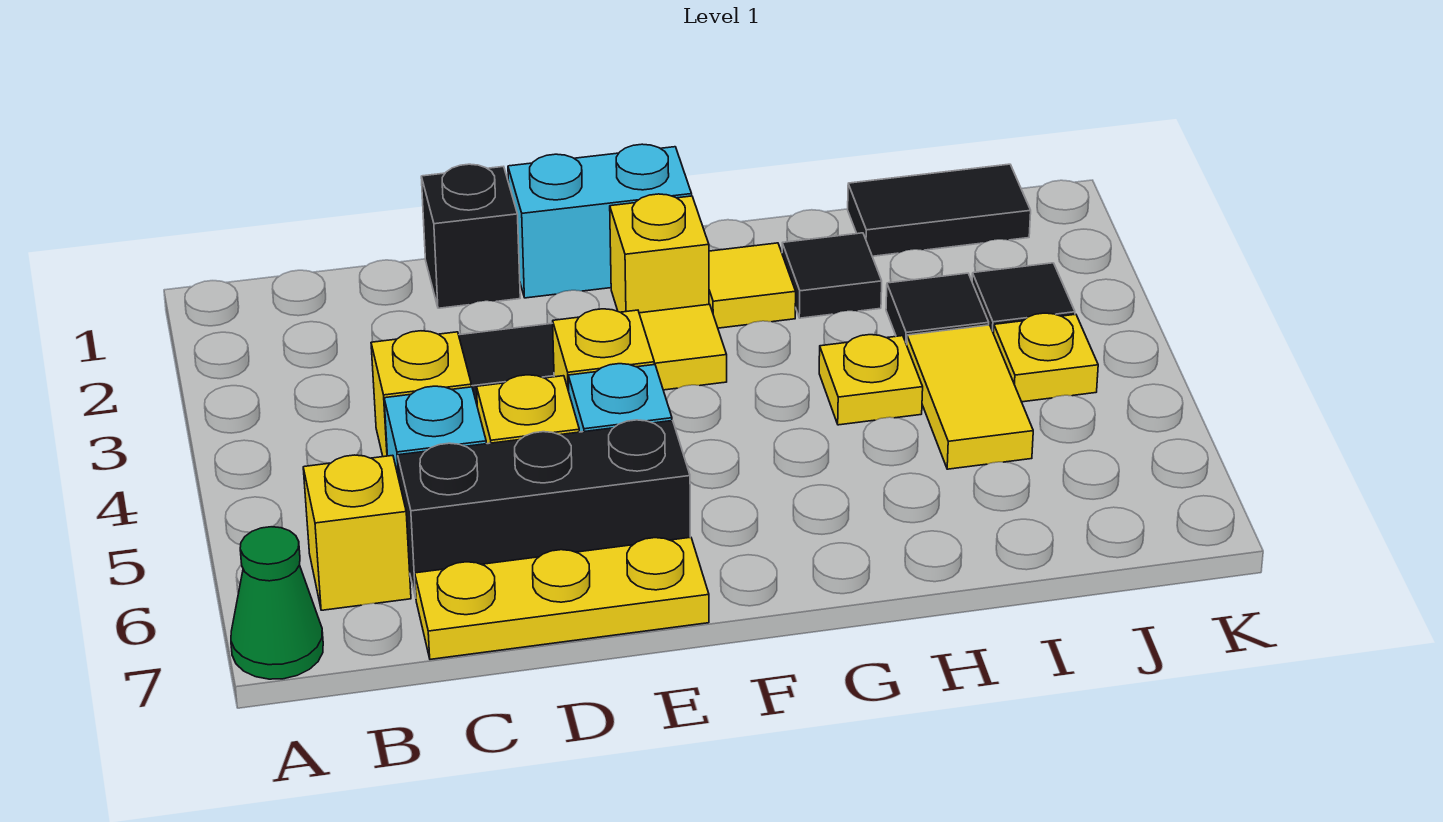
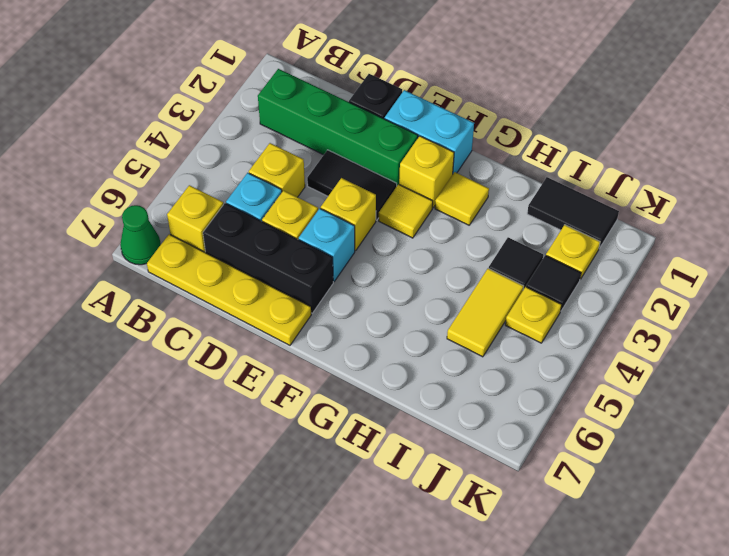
none -> green 1x4 brick [258,69,418,185]
yellow 1x3 plate [415,537,709,659] -> yellow 1x4 plate [147,234,311,345]
black 1x1 tile [782,233,882,318] -> none
yellow 1x1 plate [819,335,923,425] -> yellow 1x1 plate moved to [546,225,600,279]

